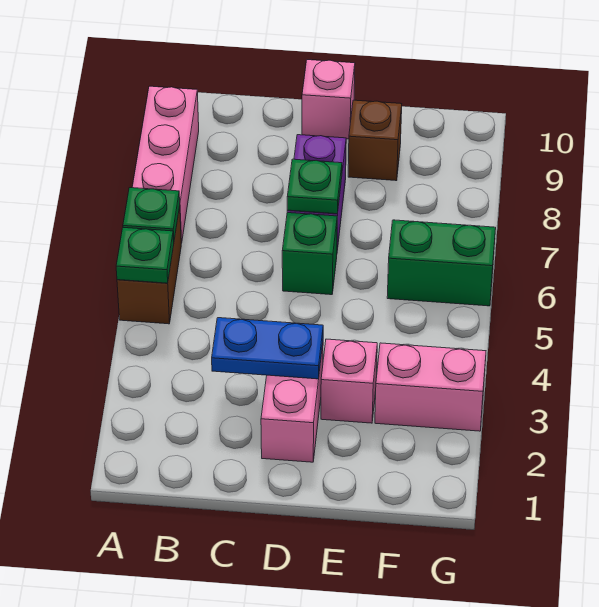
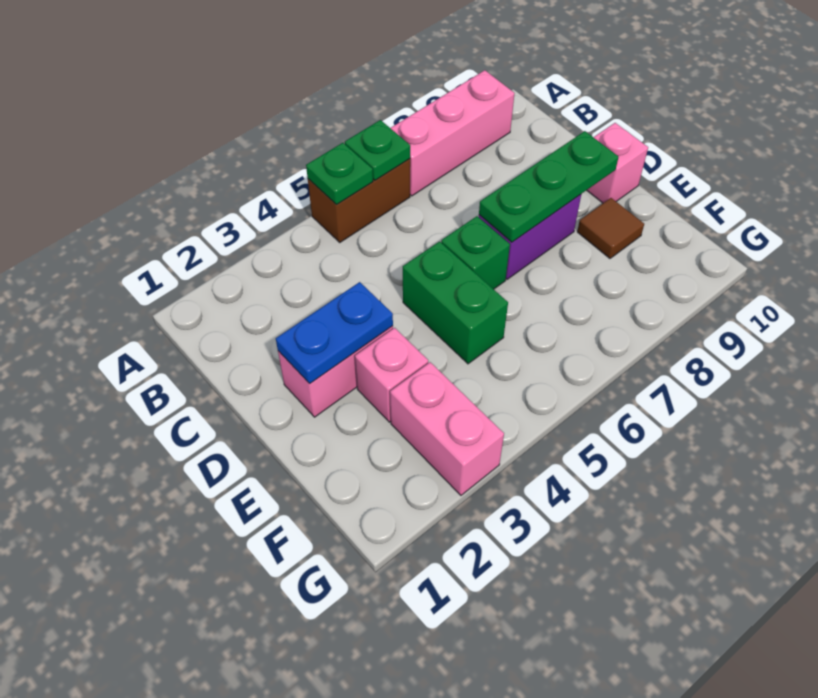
blue 1x2 plate [212,318,323,379] -> blue 1x2 plate turned to [276,282,393,384]
green 1x1 plate [287,159,342,214] -> green 1x3 plate [479,131,618,242]
brown 1x1 brick [348,100,402,181] -> brown 1x1 tile [577,198,644,258]
green 1x2 brick [387,220,496,306] -> green 1x2 brick moved to [403,242,508,364]

